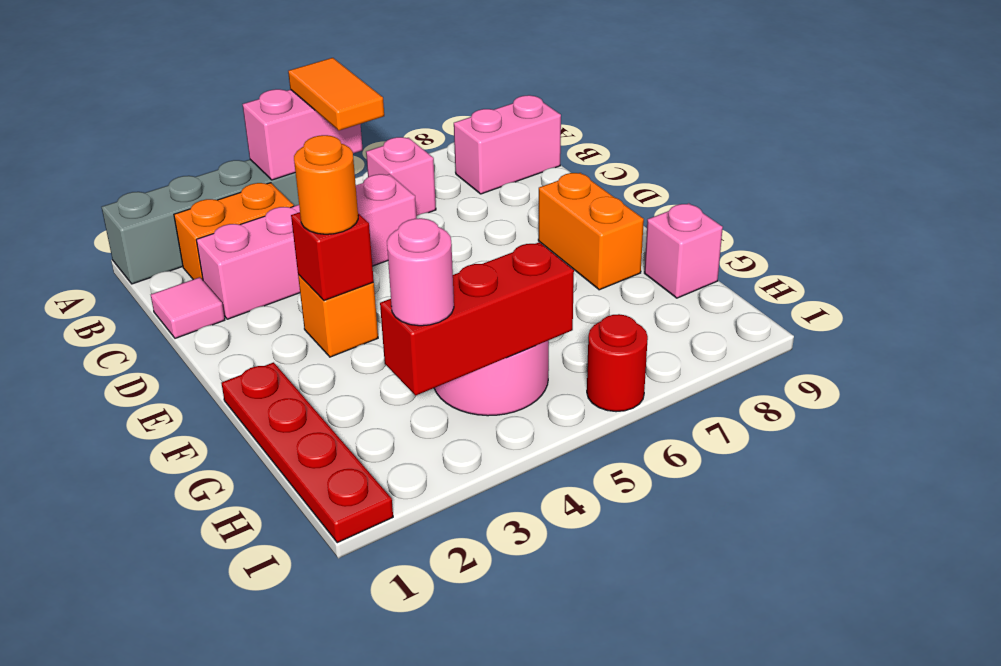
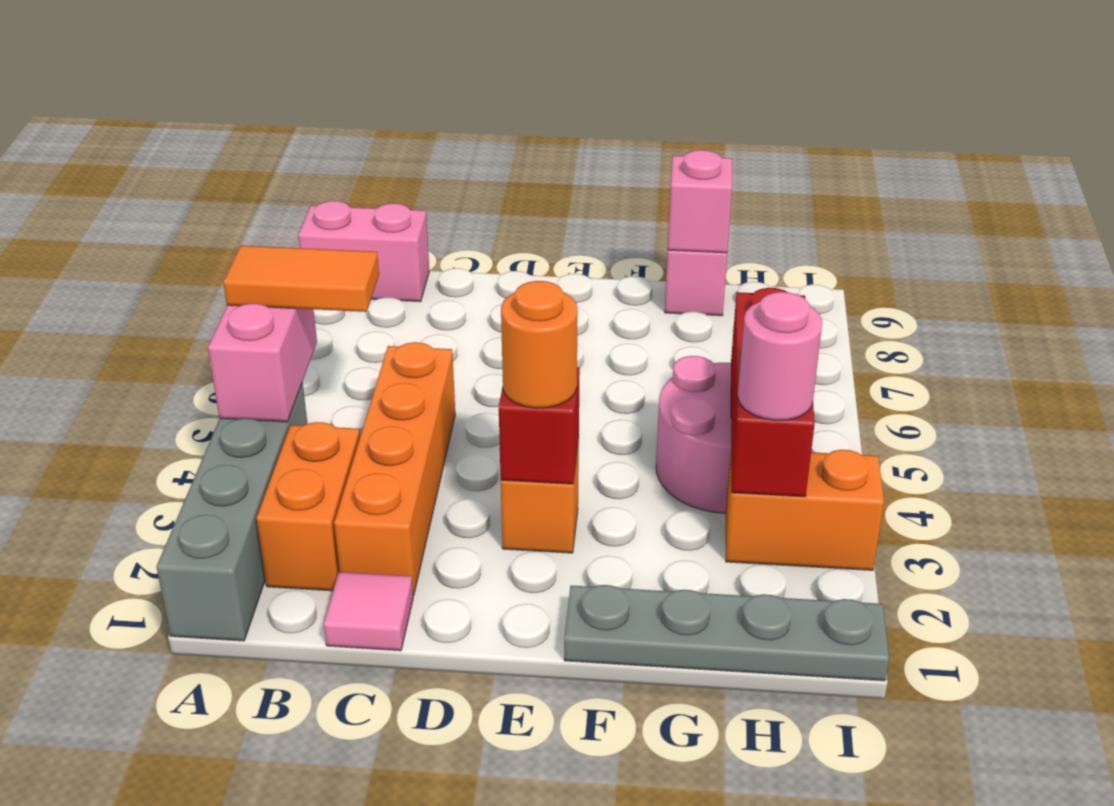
pink 1x1 brick [366,137,436,216] -> pink 1x1 brick moved to [668,150,732,253]
pink 1x2 brick [454,95,561,194] -> pink 1x2 brick turned to [298,201,429,302]
pink 1x4 brick [196,174,416,319] -> orange 1x4 brick [334,342,455,596]
orange 1x2 brick [538,173,644,290] -> orange 1x2 brick moved to [726,450,884,570]
red 1x4 plate [221,362,393,543] -> grey 1x4 plate [564,585,889,681]
red 1x1 round brick [587,314,648,412] -> none

